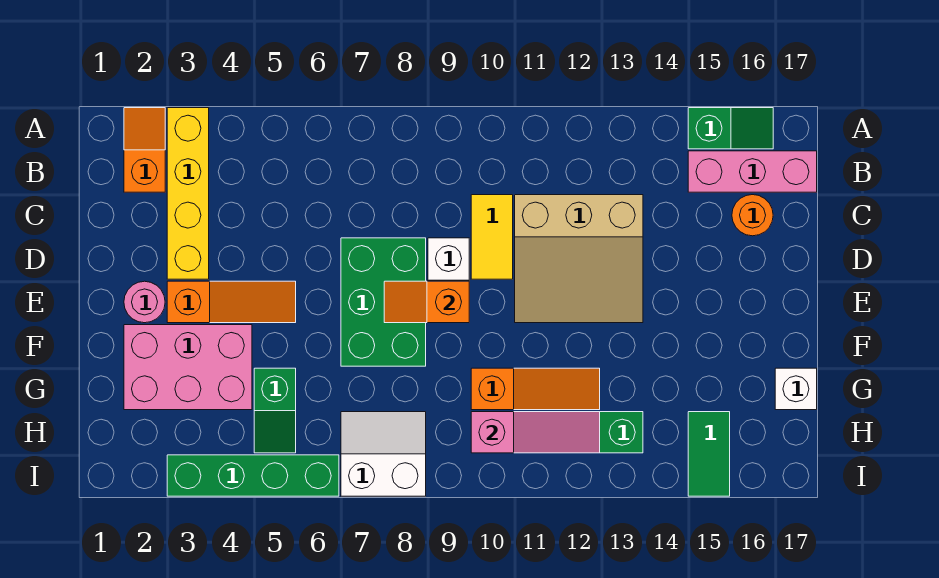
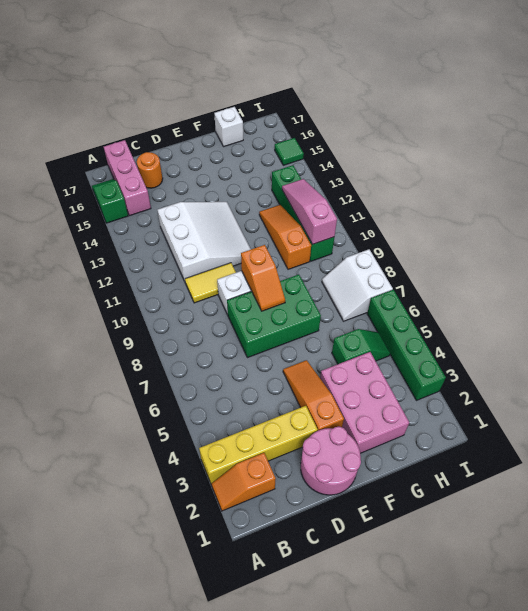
tan 3x3 slope [515,195,643,323] -> white 3x3 slope [158,202,251,281]
pink 1x1 round brick [124,281,165,323] -> pink 2x2 round brick [301,427,361,495]
green 1x2 tile [688,412,730,496] -> green 1x1 tile [275,138,304,165]

